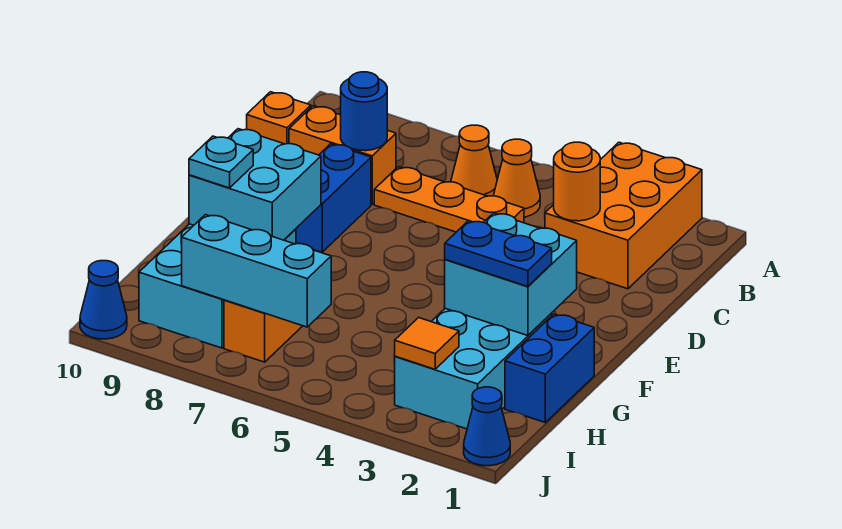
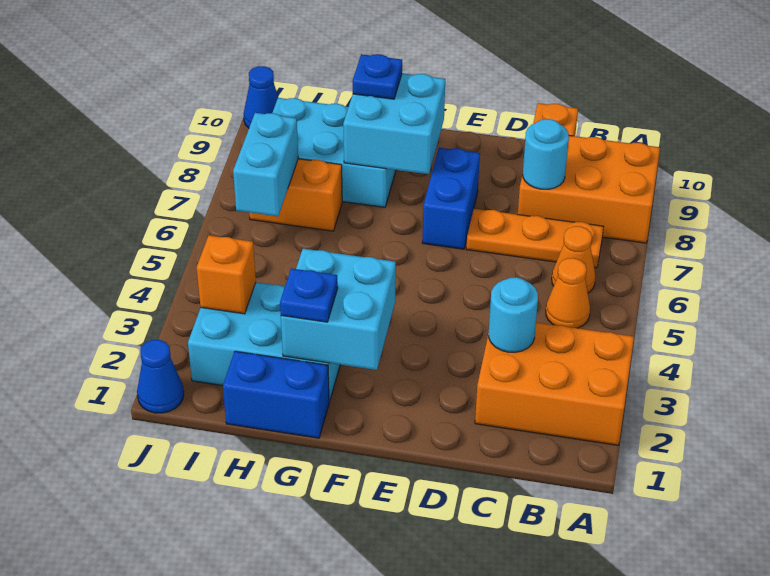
orange 1x1 round brick [554,142,600,221] -> cyan 1x1 round brick [489,277,538,352]
orange 1x3 plate [374,167,524,232] -> orange 1x3 plate turned to [466,209,604,268]
orange 1x2 brick [289,106,396,204] -> orange 2x3 brick [518,136,660,243]
blue 1x1 round brick [341,72,387,151] -> cyan 1x1 round brick [523,119,569,189]
blue 1x2 brick [296,144,371,252] -> blue 1x2 brick turned to [422,148,480,249]
blue 1x2 plate [445,221,552,286] -> blue 1x1 plate [280,269,338,322]
cyan 1x1 plate [189,136,253,188] -> blue 1x1 plate [353,54,402,99]
orange 1x1 tile [394,318,459,369] -> orange 1x1 brick [197,235,256,314]
cyan 1x3 brick [182,215,331,327] -> cyan 1x2 brick [233,113,298,216]

